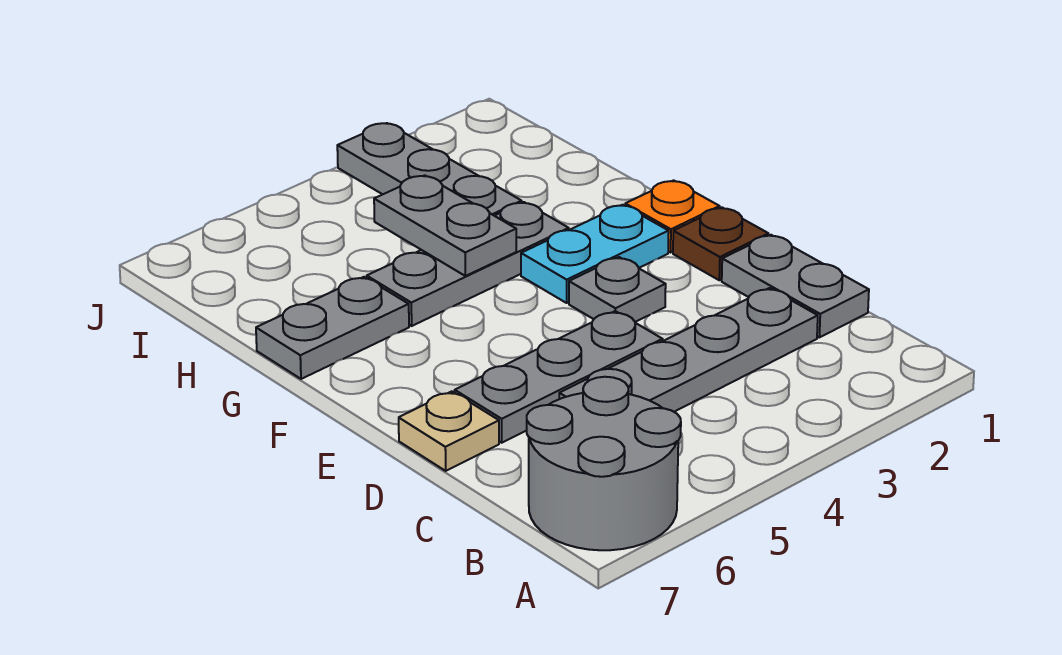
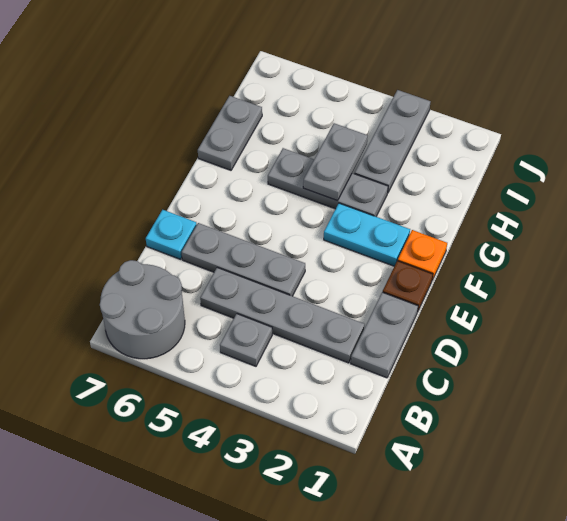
tan 1x1 plate [399,391,499,471] -> cyan 1x1 plate [146,210,197,259]
grey 1x1 plate [569,257,666,322] -> grey 1x1 plate moved to [220,314,272,366]
grey 1x2 plate [256,277,409,379] -> grey 1x2 plate turned to [198,96,262,170]

